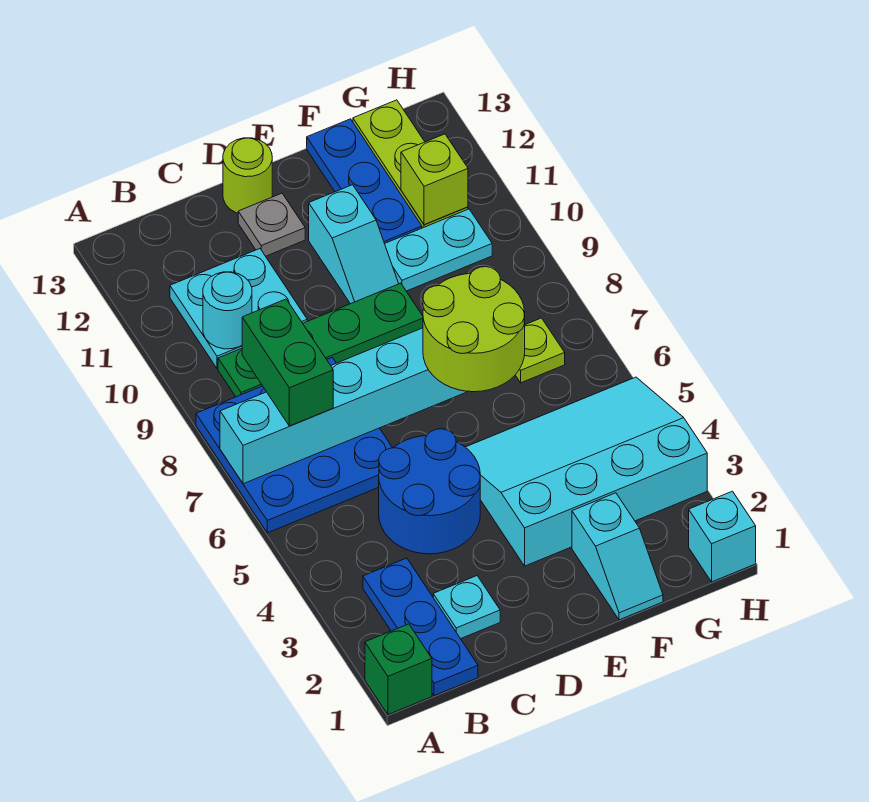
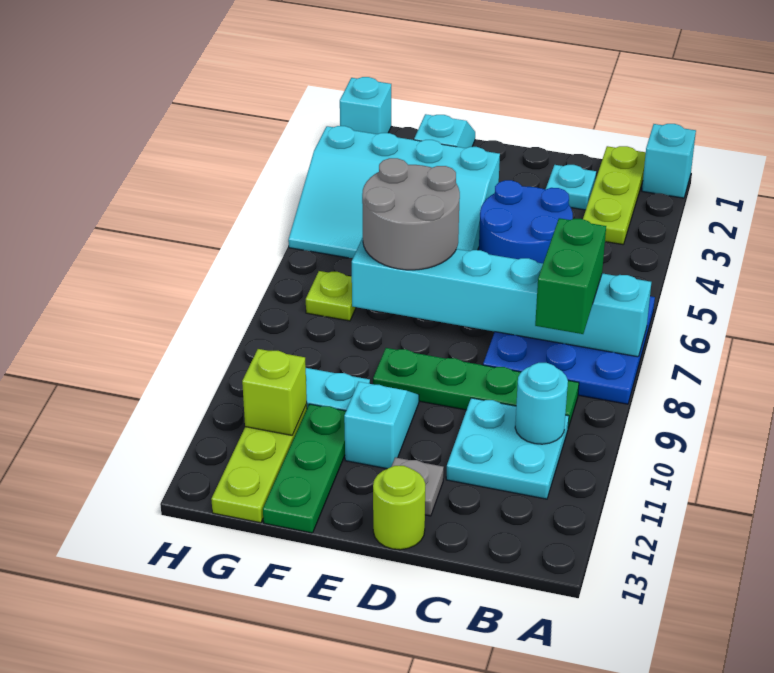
green 1x1 brick [365,624,432,715] -> cyan 1x1 brick [642,124,696,198]
blue 1x3 plate [363,558,478,696] -> lime 1x3 plate [583,146,646,244]
lime 2x2 round brick [423,267,525,392] -> grey 2x2 round brick [362,158,460,270]
blue 1x3 plate [307,119,422,243] -> green 1x3 plate [263,404,346,533]

